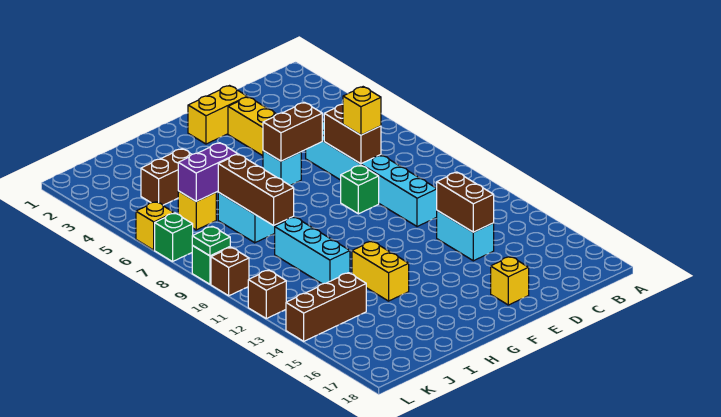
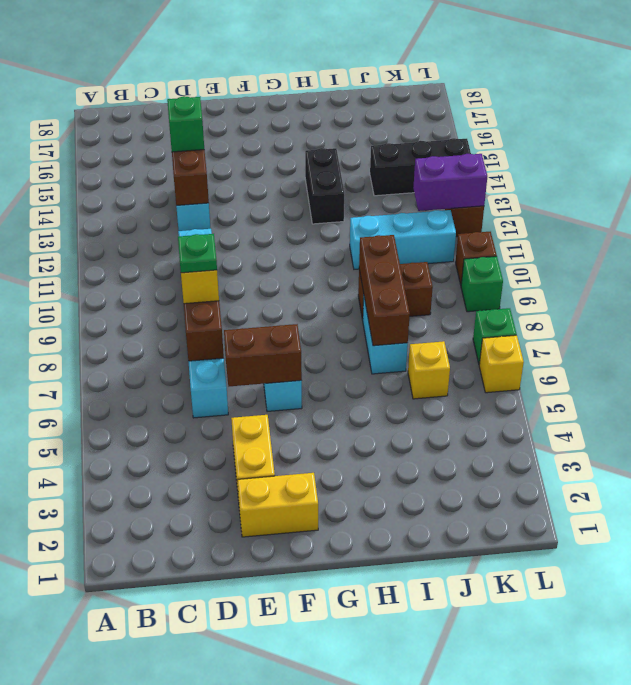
green 1x1 brick [341,165,379,214] -> green 1x1 brick moved to [167,96,204,152]
yellow 1x1 brick [491,257,529,305] -> none
yellow 1x2 brick [352,241,409,301] -> black 1x2 brick [305,148,344,224]
brown 1x2 brick [141,149,192,205] -> brown 1x2 brick moved to [358,262,433,320]
purple 1x2 brick [178,143,238,201] -> purple 1x2 brick moved to [413,154,487,211]
cyan 1x3 brick [275,217,350,284] -> cyan 1x3 brick turned to [350,210,456,269]
brown 1x3 brick [286,273,366,341] -> black 1x3 brick [370,138,471,196]
green 1x1 plate [192,226,230,256] -> green 1x1 plate moved to [178,234,217,273]

